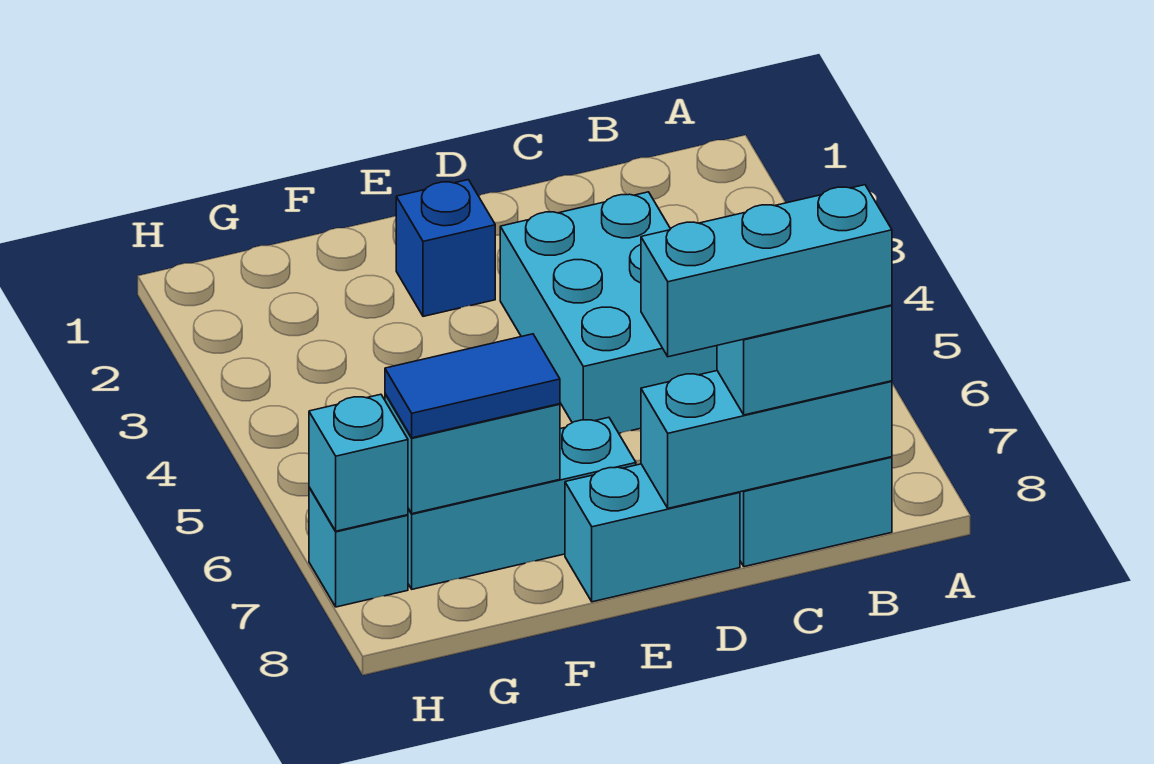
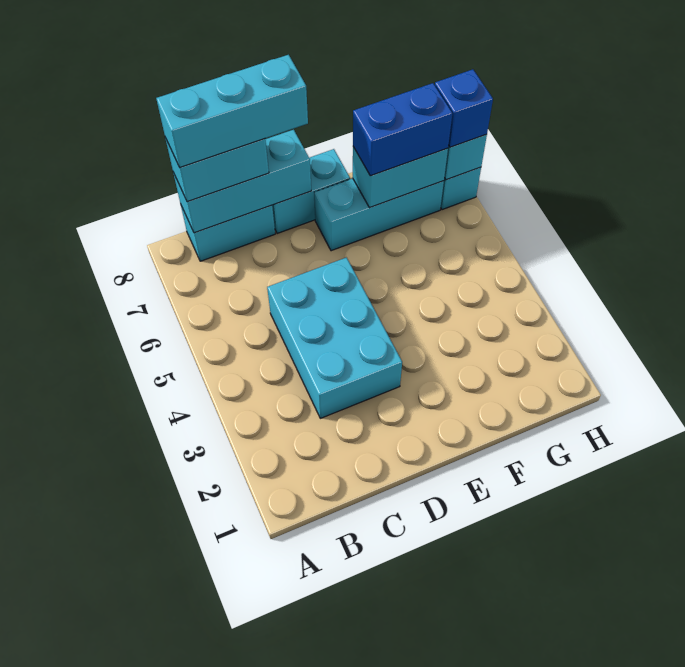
blue 1x1 brick [396,180,495,316] -> blue 1x1 brick moved to [435,69,493,147]
blue 1x2 tile [385,334,560,438] -> blue 1x2 brick [353,83,452,176]

